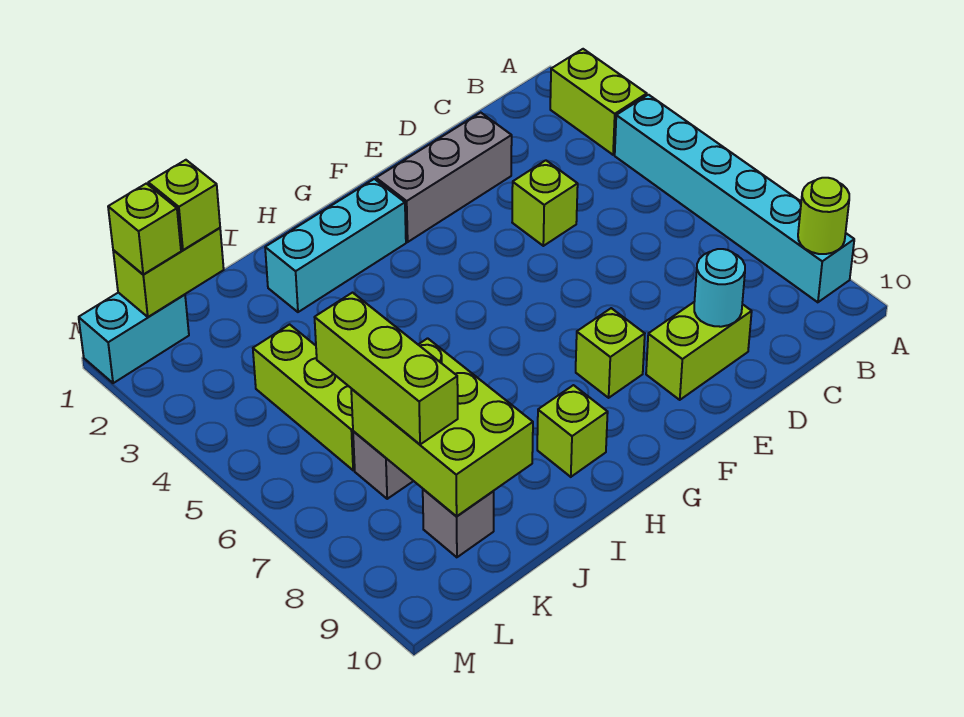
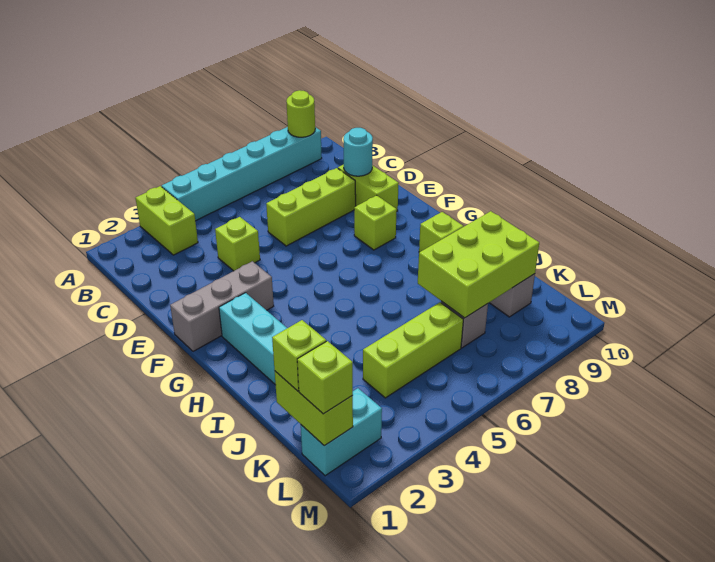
lime 1x2 brick [550,49,647,155] -> lime 1x2 brick turned to [136,186,198,255]
grey 1x3 brick [376,113,512,242] -> grey 1x3 brick turned to [170,261,274,351]
lime 1x3 brick [315,293,458,444] -> lime 1x3 brick moved to [266,168,356,246]
cyan 1x2 brick [79,293,189,383] -> cyan 1x2 brick turned to [301,388,382,476]

